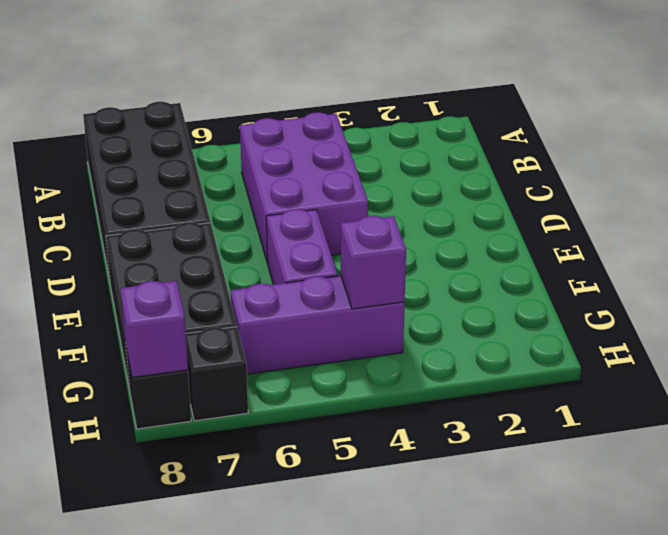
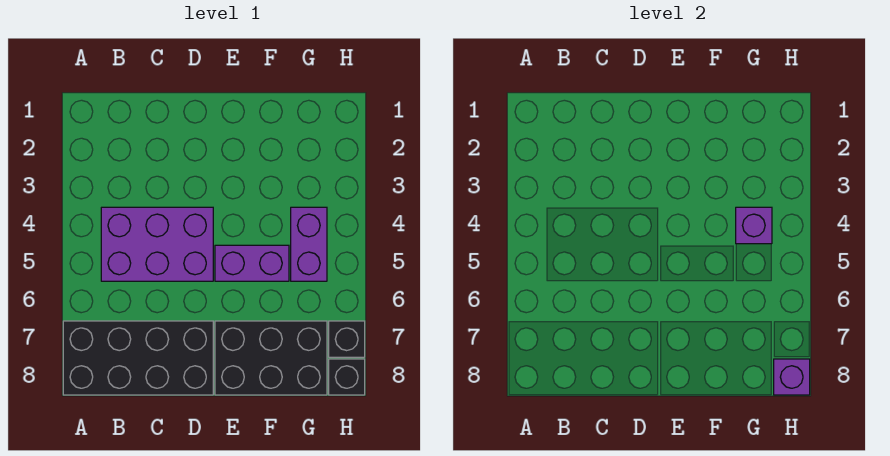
purple 1x3 brick [231,276,405,374] -> purple 1x2 brick [291,207,327,281]

